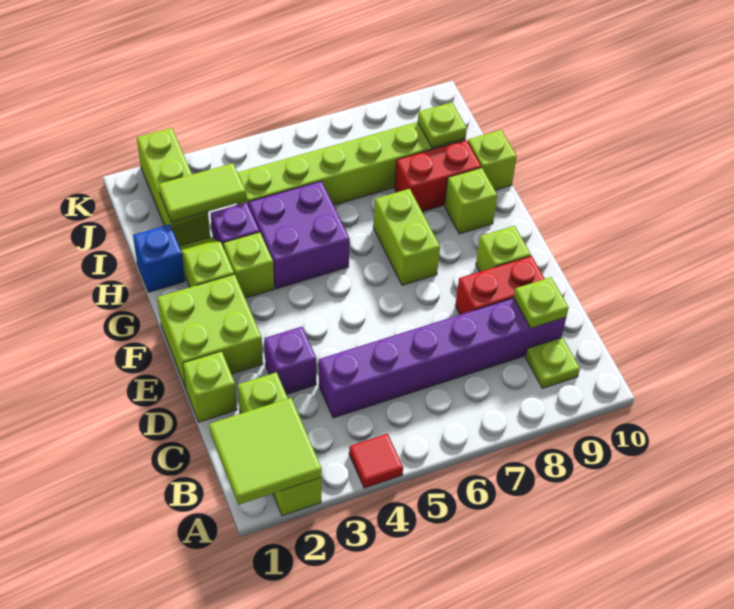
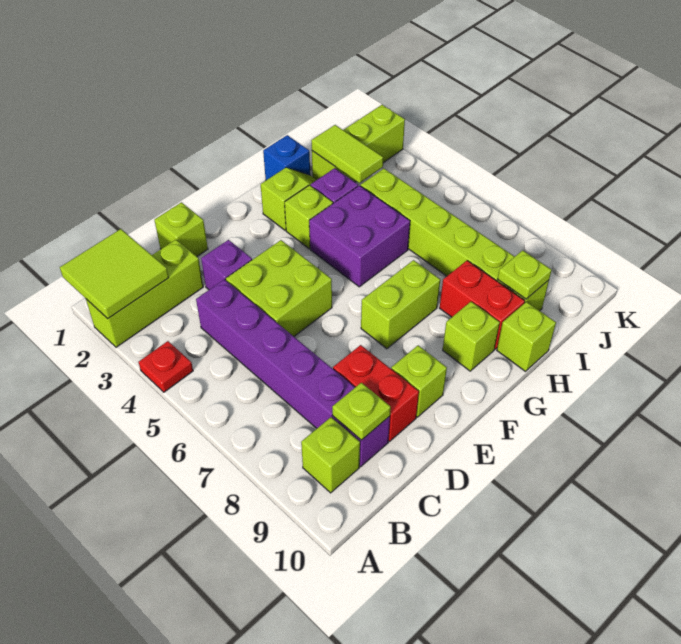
red 1x1 tile [349,434,403,488] -> red 1x1 plate [139,341,193,392]
lime 1x1 plate [526,337,580,388] -> lime 1x1 brick [301,417,360,493]
lime 2x2 brick [157,274,263,388] -> lime 2x2 brick moved to [226,240,332,336]

